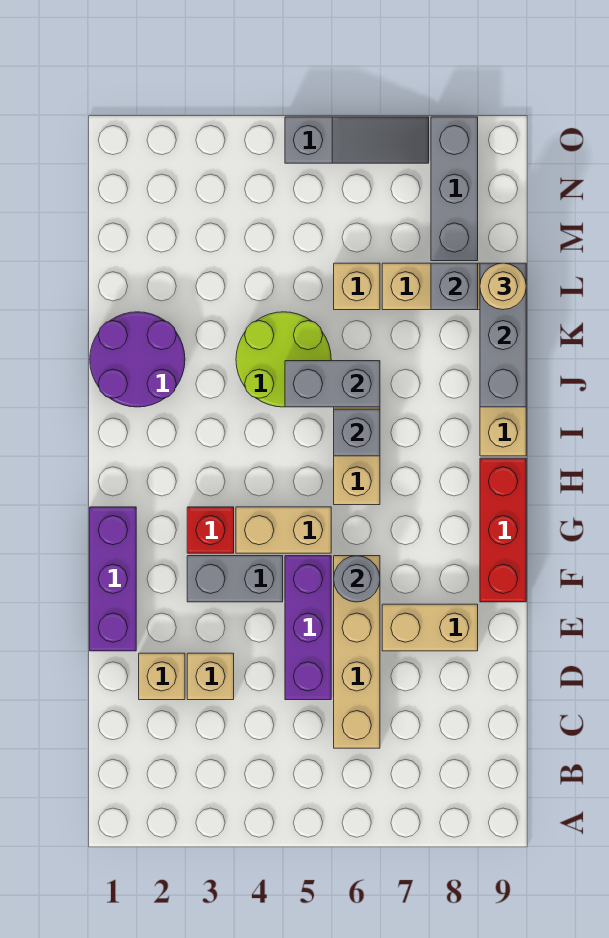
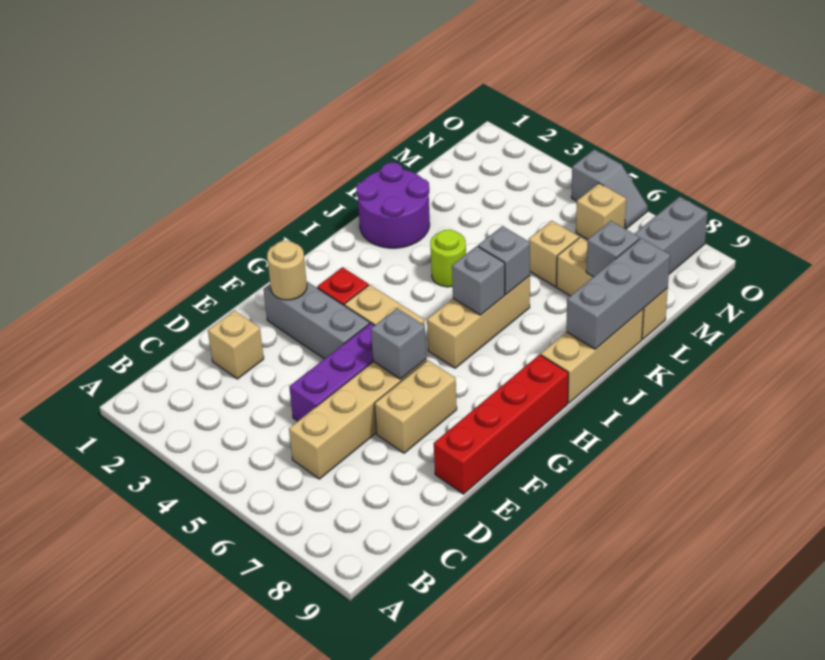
tan 1x1 brick [187,653,234,700] -> tan 1x1 brick moved to [576,183,626,239]
purple 1x3 brick [90,507,136,651] -> none
tan 1x2 brick [382,604,478,651] -> tan 1x2 brick turned to [374,360,457,453]
grey 1x2 brick [187,556,283,602] -> grey 1x3 brick [263,282,370,359]
grey 1x1 round brick [334,556,380,602] -> grey 1x1 brick [371,308,426,379]
red 1x3 brick [480,458,526,602] -> red 1x4 brick [434,355,568,494]
lime 2x2 round brick [236,312,331,407] -> lime 1x1 round brick [430,229,466,287]
grey 1x2 brick [285,361,380,407] -> grey 1x1 brick [478,226,530,294]
tan 1x1 round brick [480,263,526,310] -> tan 1x1 round brick moved to [267,241,307,300]
grey 1x3 slope [285,117,429,163] -> grey 1x2 slope [571,149,648,229]

